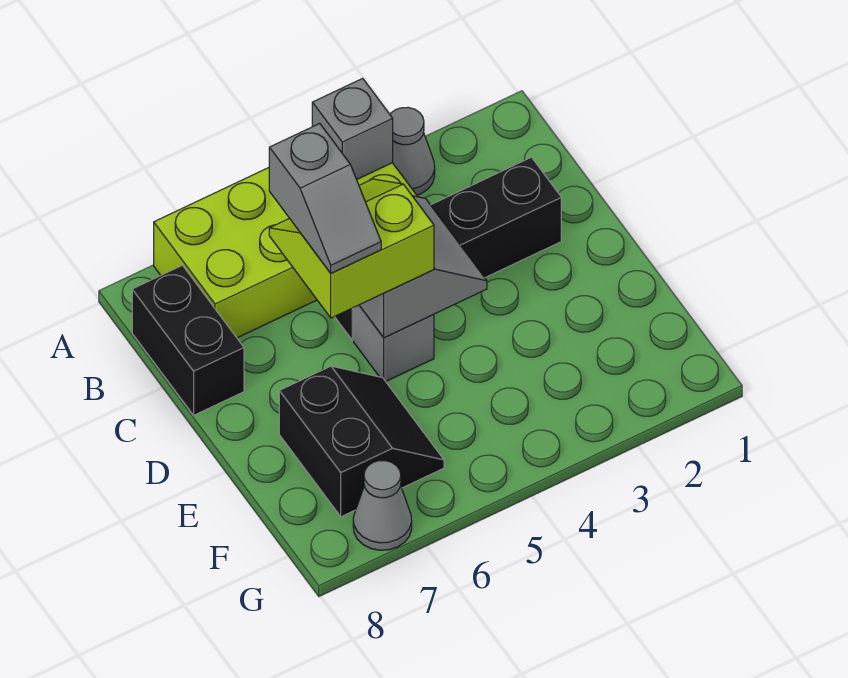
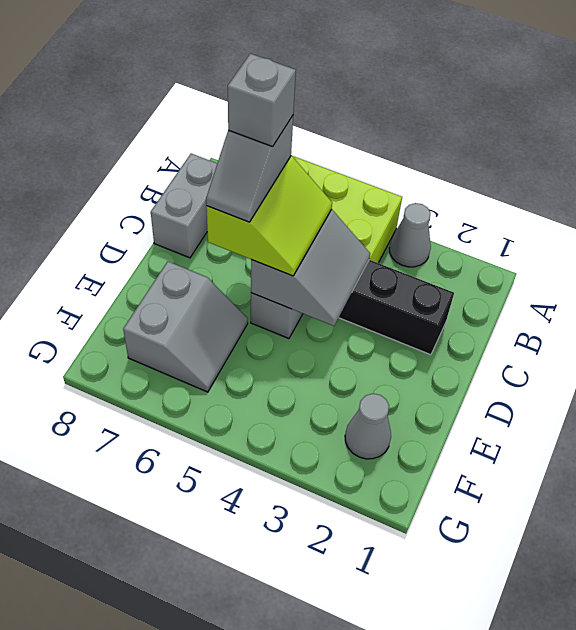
grey 1x1 brick [312,78,393,179] -> grey 1x1 brick moved to [228,53,296,147]
black 1x2 brick [132,265,244,415] -> grey 1x2 brick [151,154,217,258]
lime 2x2 slope [269,179,434,318] -> lime 2x2 slope turned to [206,156,332,276]
black 2x2 slope [279,366,444,517] -> grey 2x2 slope [123,261,248,392]
grey 1x1 cone [353,461,412,550] -> grey 1x1 cone moved to [345,394,391,459]

